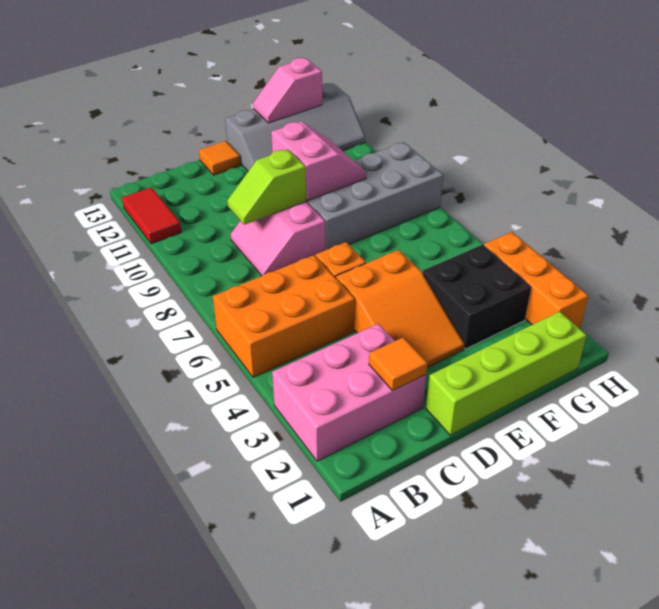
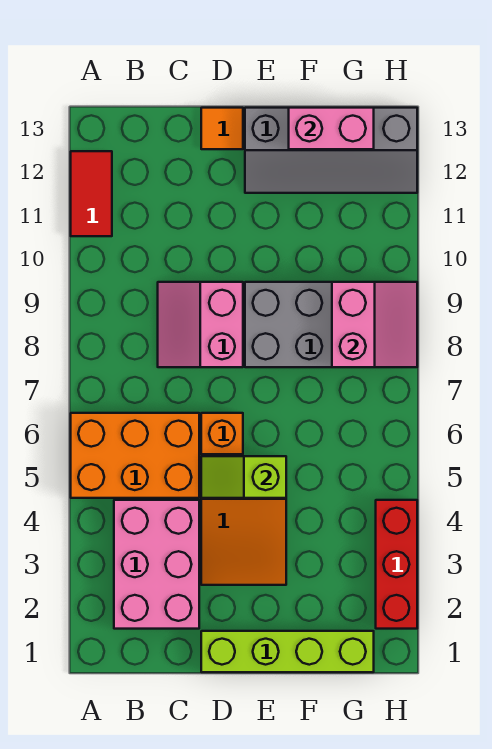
pink 2x3 brick [272,324,426,461] -> pink 2x3 brick turned to [114,500,199,629]
orange 1x1 tile [369,337,428,391] -> none
lime 1x2 slope [227,149,306,225] -> lime 1x2 slope moved to [201,456,286,498]
pink 2x2 slope [271,121,366,201] -> pink 2x2 slope moved to [332,282,417,367]
black 2x2 brick [423,245,531,349] -> none
pink 1x2 slope [253,58,322,123] -> pink 1x2 brick [289,108,374,149]
orange 1x3 brick [484,232,588,328] -> red 1x3 brick [376,500,417,629]

